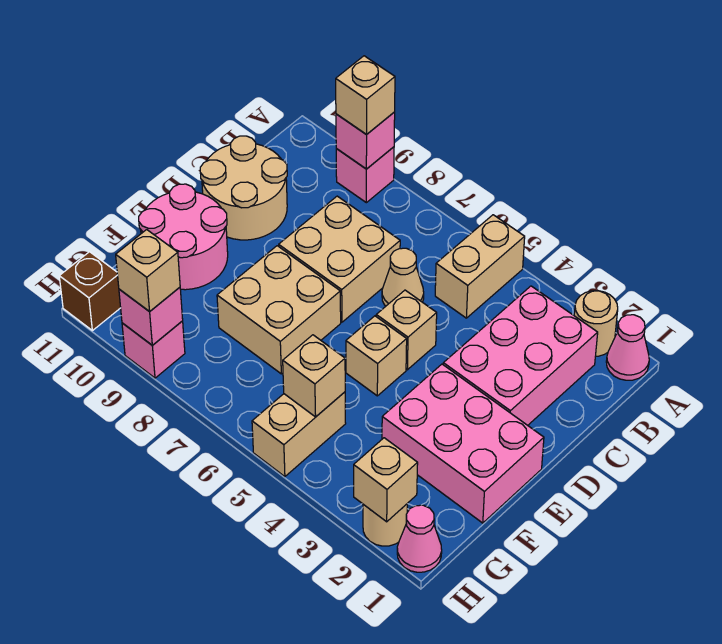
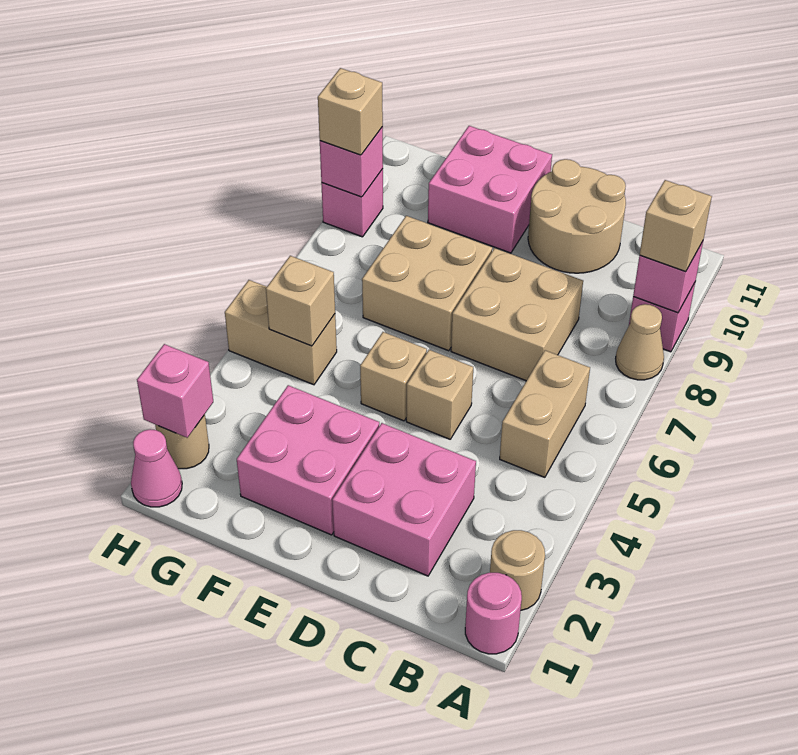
pink 1x1 cone [606,315,649,380] -> pink 1x1 round brick [465,573,522,654]
tan 1x2 brick [435,215,525,318] -> tan 1x2 brick turned to [500,350,590,477]
pink 2x3 brick [443,286,598,425] -> pink 2x2 brick [332,423,476,576]
tan 1x1 cone [382,248,424,306] -> tan 1x1 cone moved to [616,304,664,380]
pink 2x3 brick [382,364,544,523] -> pink 2x2 brick [237,385,379,535]
pink 2x2 round brick [139,184,228,290] -> pink 2x2 brick [428,126,552,253]
tan 1x1 brick [354,438,418,522] -> pink 1x1 brick [137,344,213,438]
brown 1x1 brick [59,252,121,331] -> none

